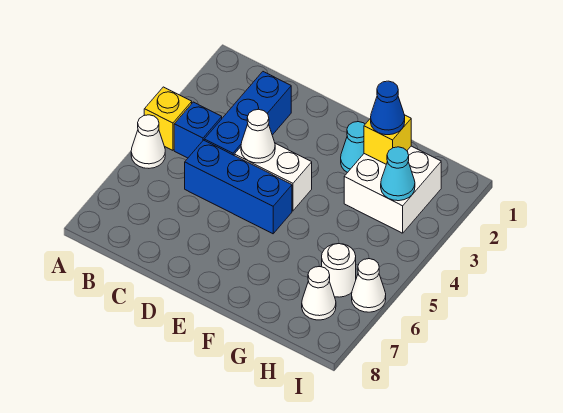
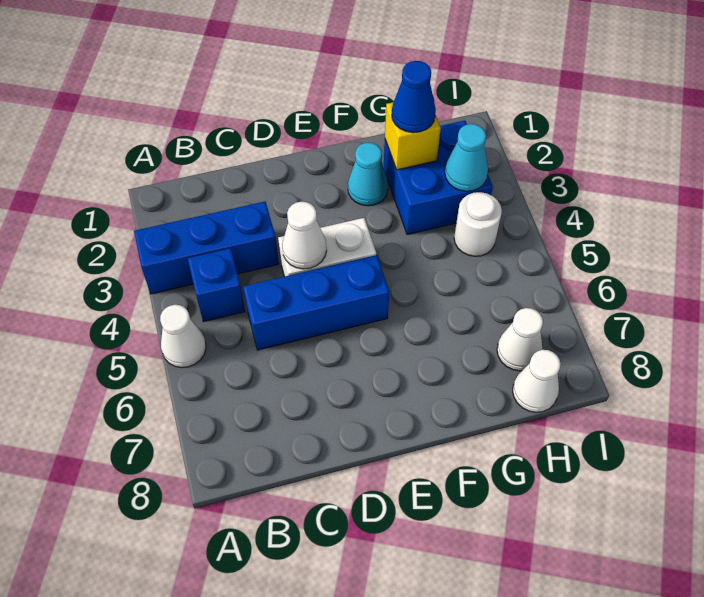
yellow 1x1 brick [144,87,192,150] -> none
blue 1x3 brick [204,72,291,155] -> blue 1x3 brick turned to [134,202,279,294]
white 2x2 brick [344,146,441,233] -> blue 2x2 brick [384,120,493,235]
white 1x1 round brick [322,244,356,297] -> white 1x1 round brick moved to [454,192,502,256]
white 1x1 cone [352,259,386,312] -> white 1x1 cone moved to [513,350,561,412]

